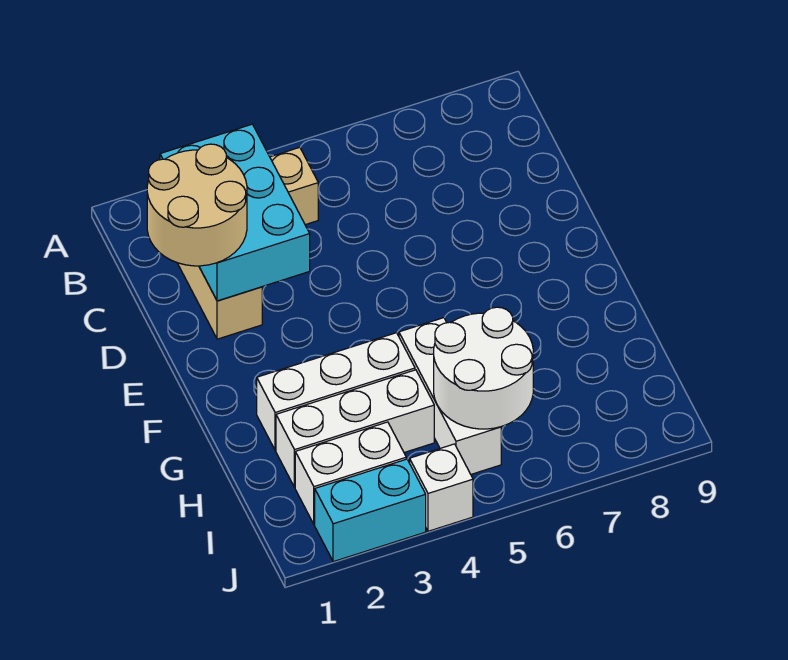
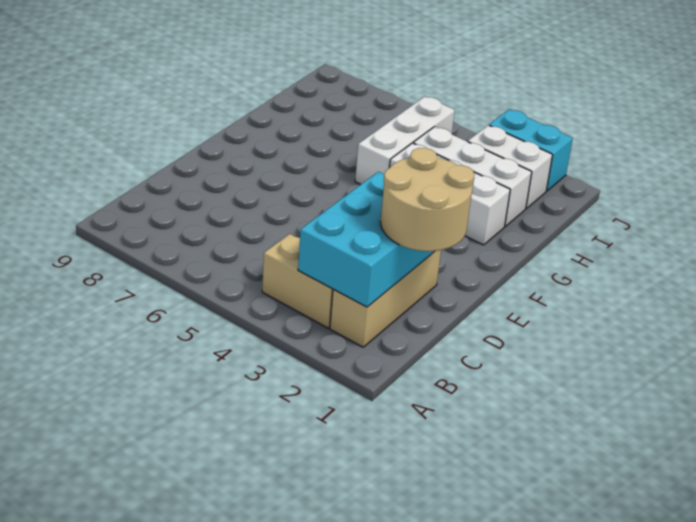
white 2x2 round brick [434,307,533,429] -> none
white 1x1 brick [410,444,473,531] -> none

